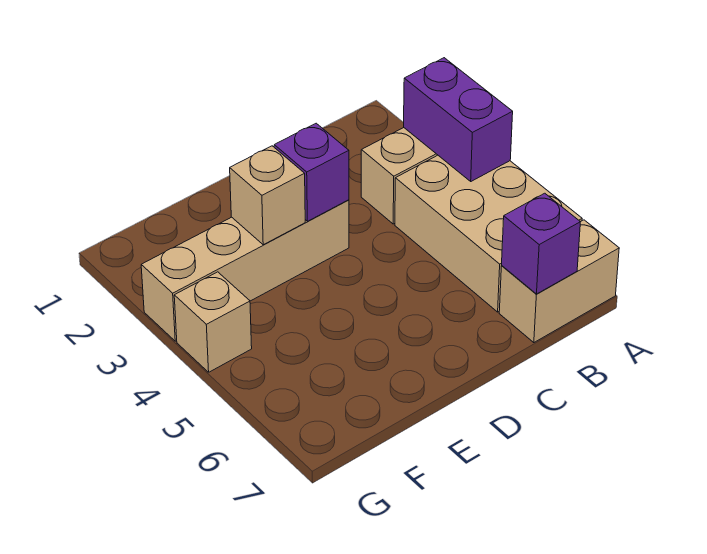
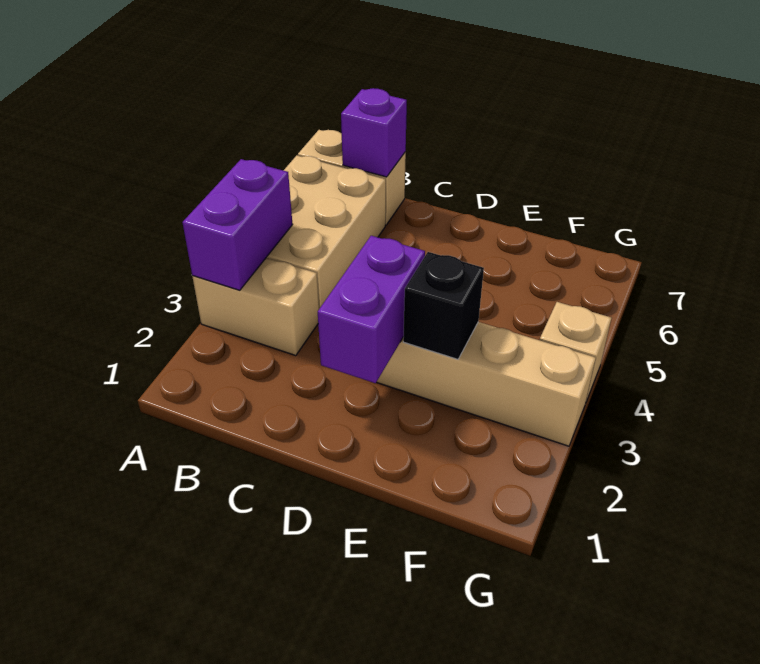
purple 1x1 brick [274,123,349,221] -> purple 1x2 brick [318,236,425,383]
tan 1x1 brick [230,146,305,245] -> black 1x1 brick [403,252,484,359]

